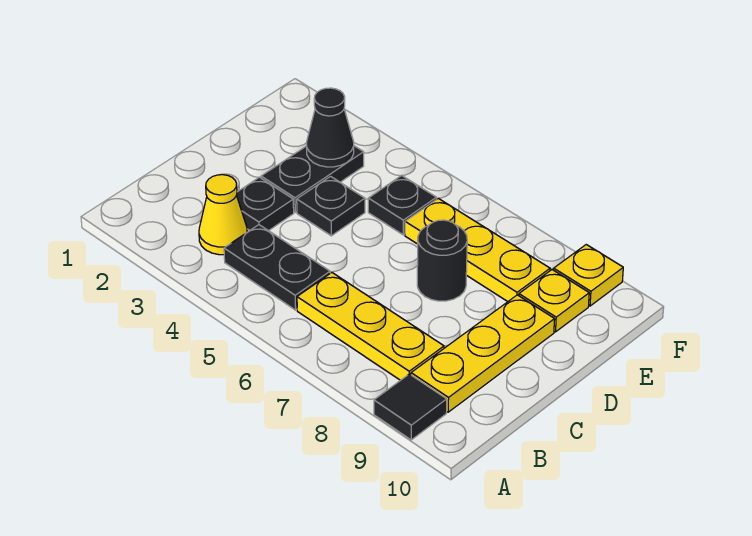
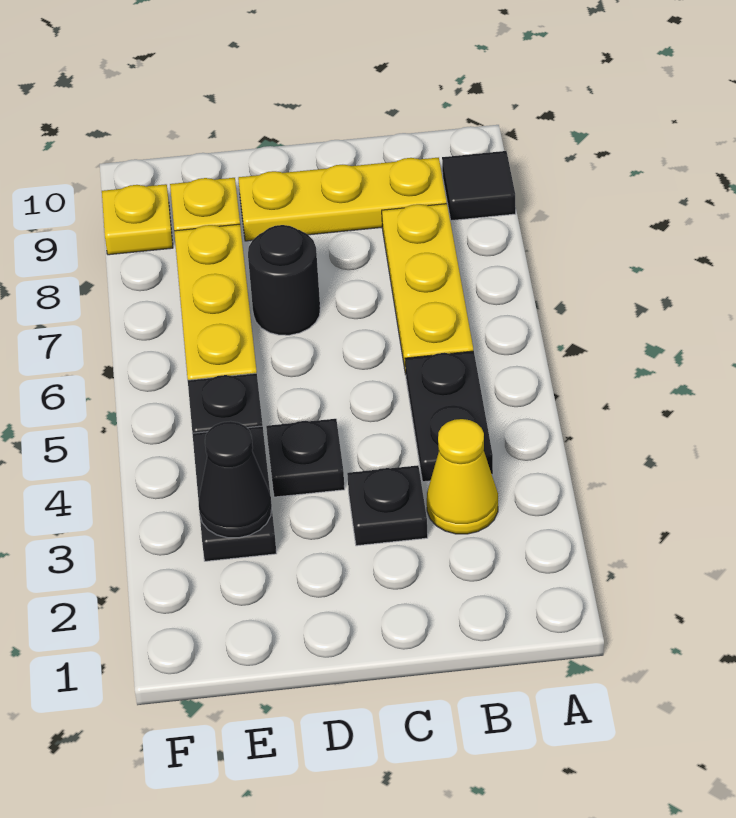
black 1x2 plate [261,146,364,212] -> black 1x2 plate turned to [192,426,277,561]

